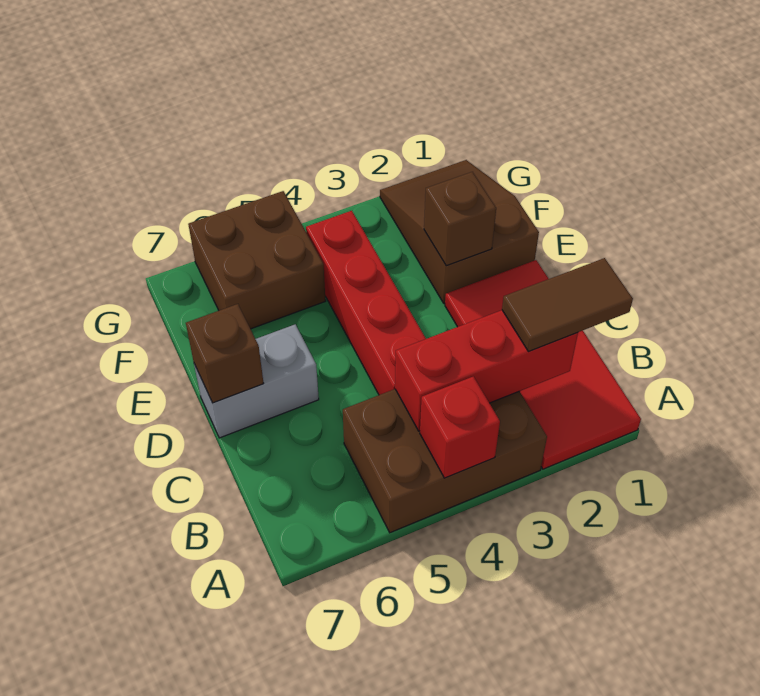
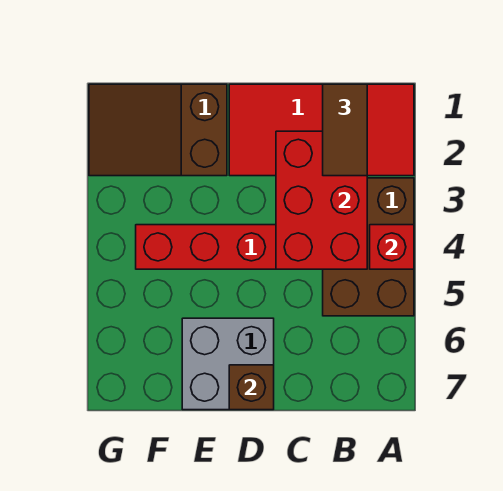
red 1x3 brick [395,310,578,431] -> red 2x3 brick [276,131,367,269]
grey 1x2 brick [194,324,319,438] -> grey 2x2 brick [182,318,274,410]
brown 1x1 brick [424,172,496,266] -> none
brown 2x2 brick [188,191,326,329] -> none

